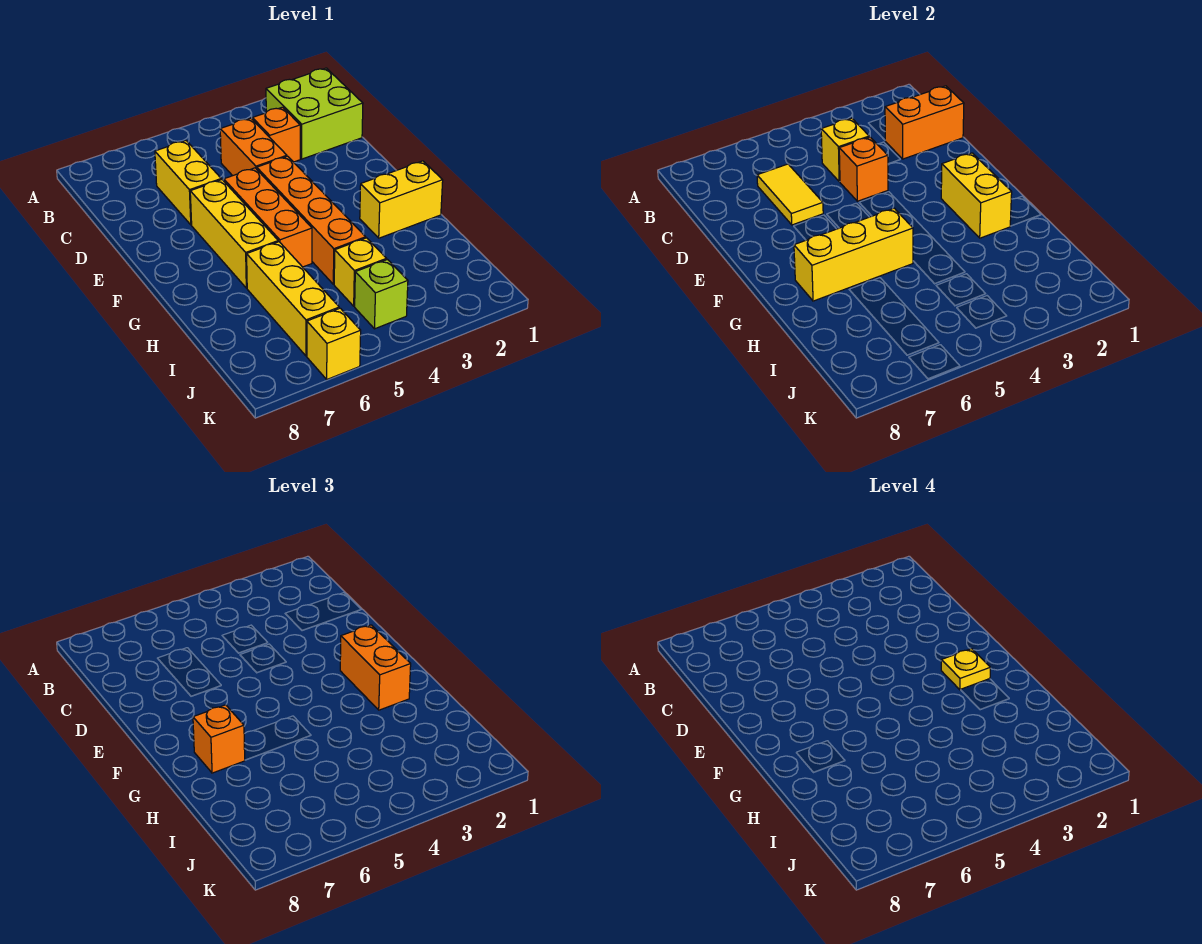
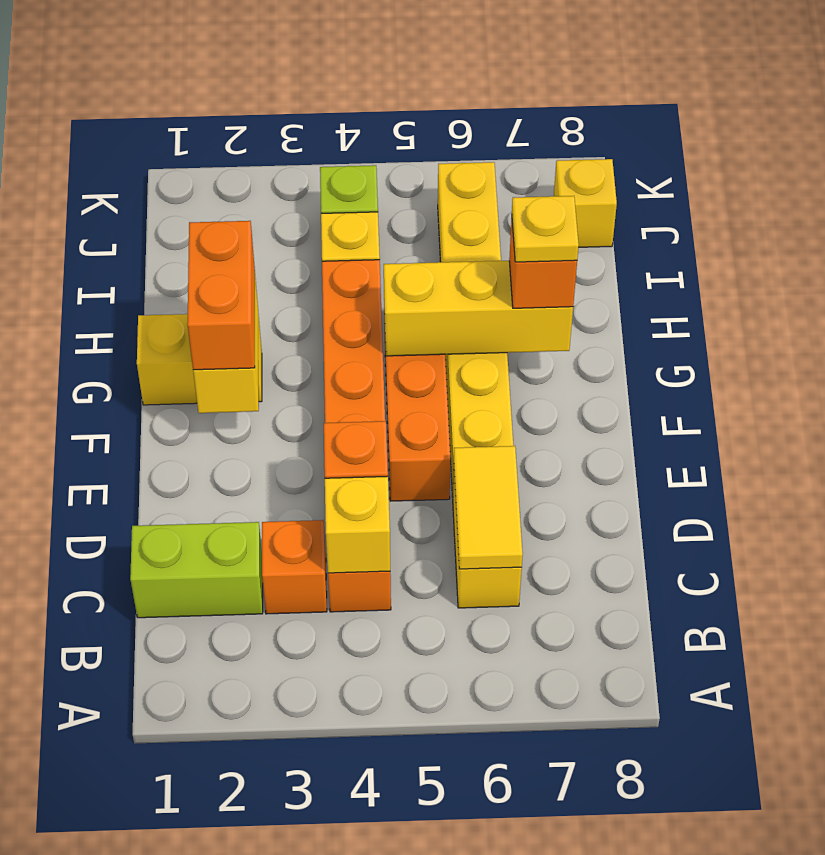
lime 2x2 brick [266,68,363,159] -> lime 1x2 brick [130,522,263,618]
orange 1x2 brick [885,86,964,159] -> none
yellow 1x1 plate [941,649,990,690] -> yellow 1x1 plate moved to [512,196,579,262]
yellow 1x1 brick [307,308,361,379] -> yellow 1x1 brick moved to [554,159,617,247]

